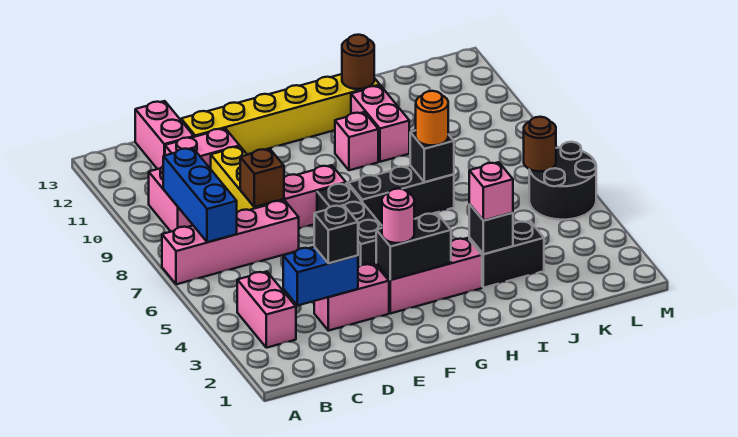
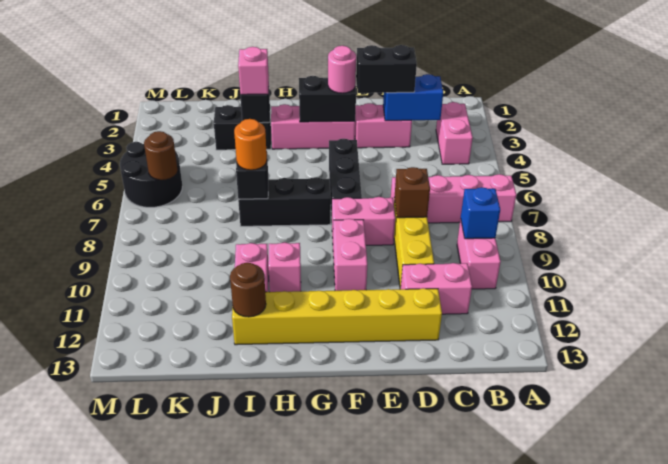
blue 1x3 brick [163,148,237,242] -> blue 1x1 brick [461,187,500,239]
pink 1x2 brick [135,101,194,169] -> pink 1x2 brick moved to [333,219,367,291]
black 1x1 brick [314,205,358,263] -> black 1x2 brick [356,45,417,93]

